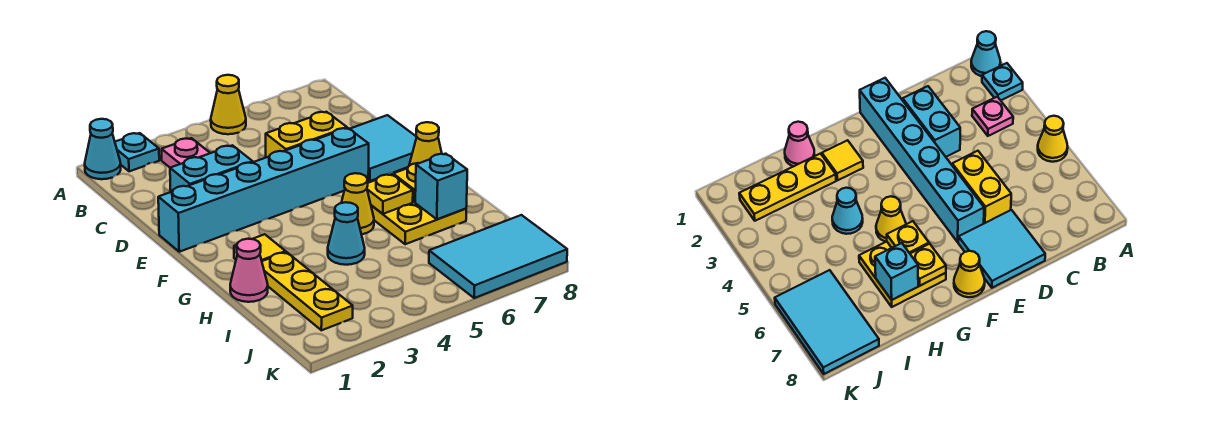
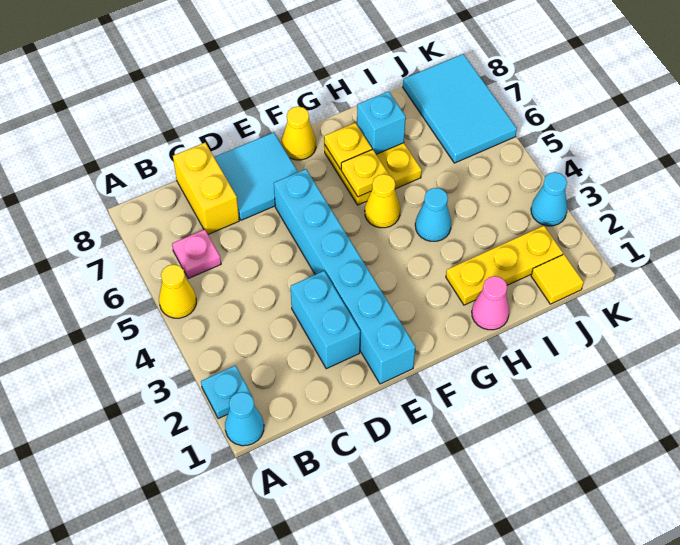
pink 1x1 plate [162,138,210,168] -> pink 1x1 plate moved to [172,229,221,279]
yellow 1x2 brick [266,112,347,157] -> yellow 1x2 brick moved to [173,143,239,234]
yellow 1x1 tile [234,234,286,261] -> yellow 1x1 tile moved to [531,255,584,304]
none -> cyan 1x1 cone [531,172,567,226]

